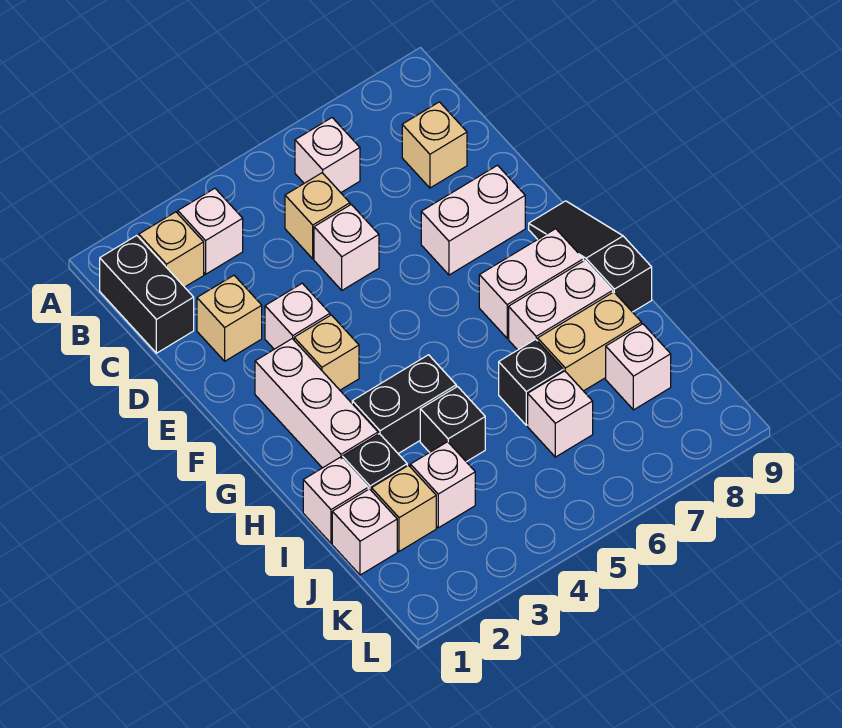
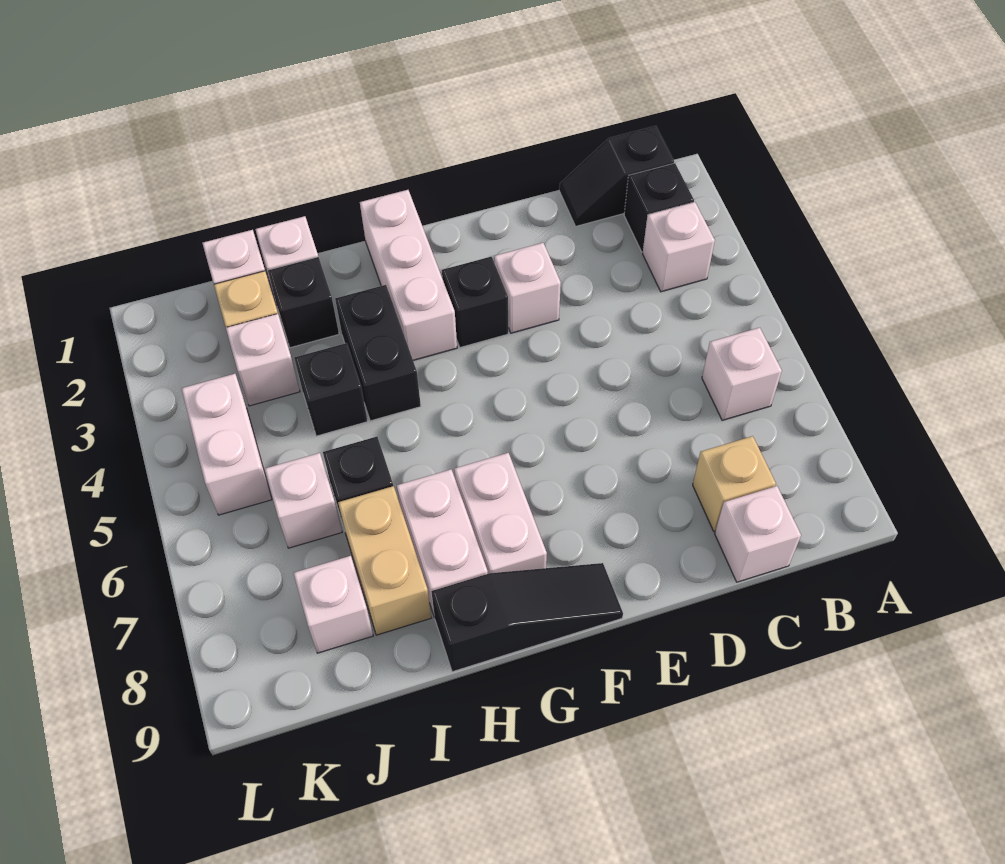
black 1x2 brick [100,236,194,353] -> black 1x2 slope [559,126,674,226]
tan 1x1 brick [139,212,204,287] -> black 1x1 brick [624,163,694,252]
tan 1x1 brick [285,173,350,259] -> none
tan 1x1 brick [197,275,262,361] -> none
white 1x1 brick [314,205,379,290] -> white 1x1 brick moved to [715,486,801,582]
white 1x2 brick [421,165,525,275] -> white 1x2 brick moved to [181,374,272,515]
white 1x3 brick [255,339,378,468] -> white 1x3 brick turned to [360,190,457,360]
tan 1x1 brick [294,315,359,390] -> black 1x1 brick [442,257,508,347]

